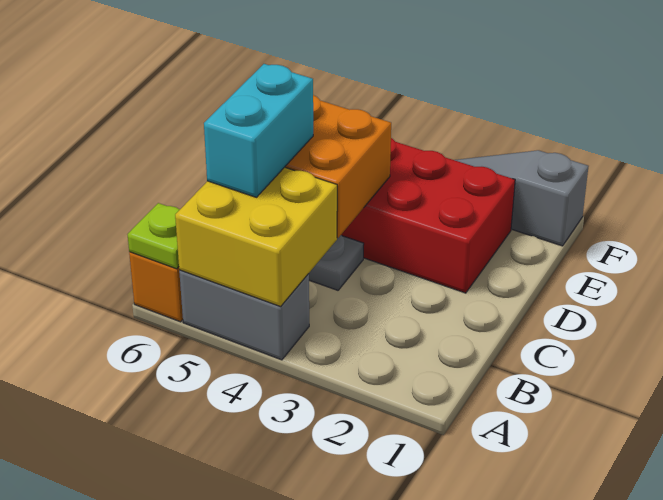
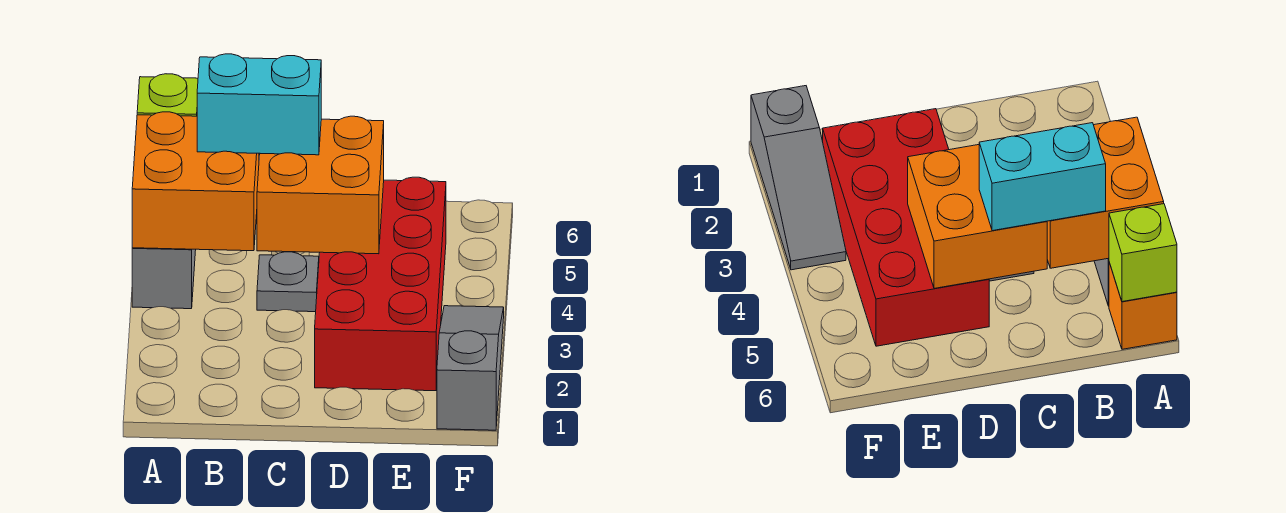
yellow 2x2 brick [175,167,337,307] -> orange 2x2 brick [132,112,259,251]
lime 1x1 plate [127,203,180,269] -> lime 1x1 brick [137,74,198,116]

